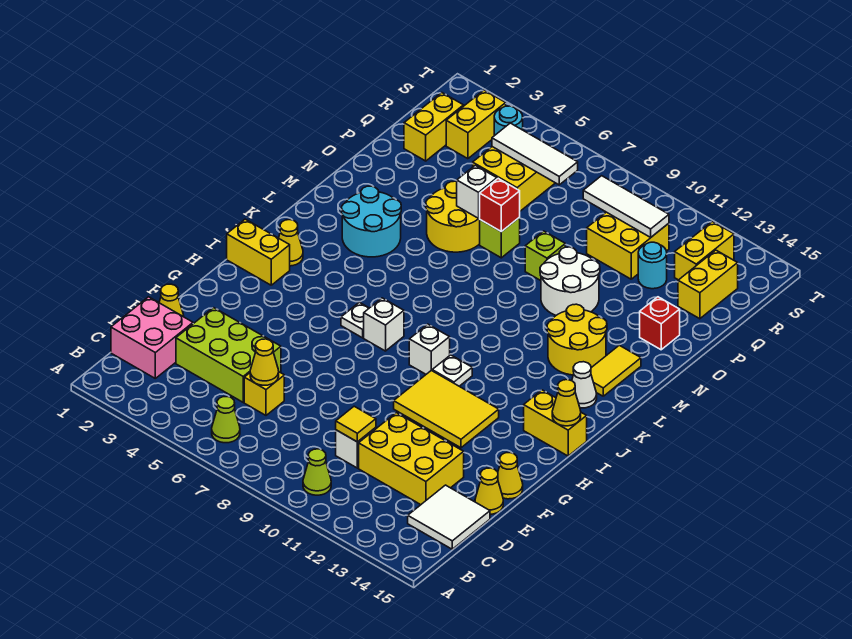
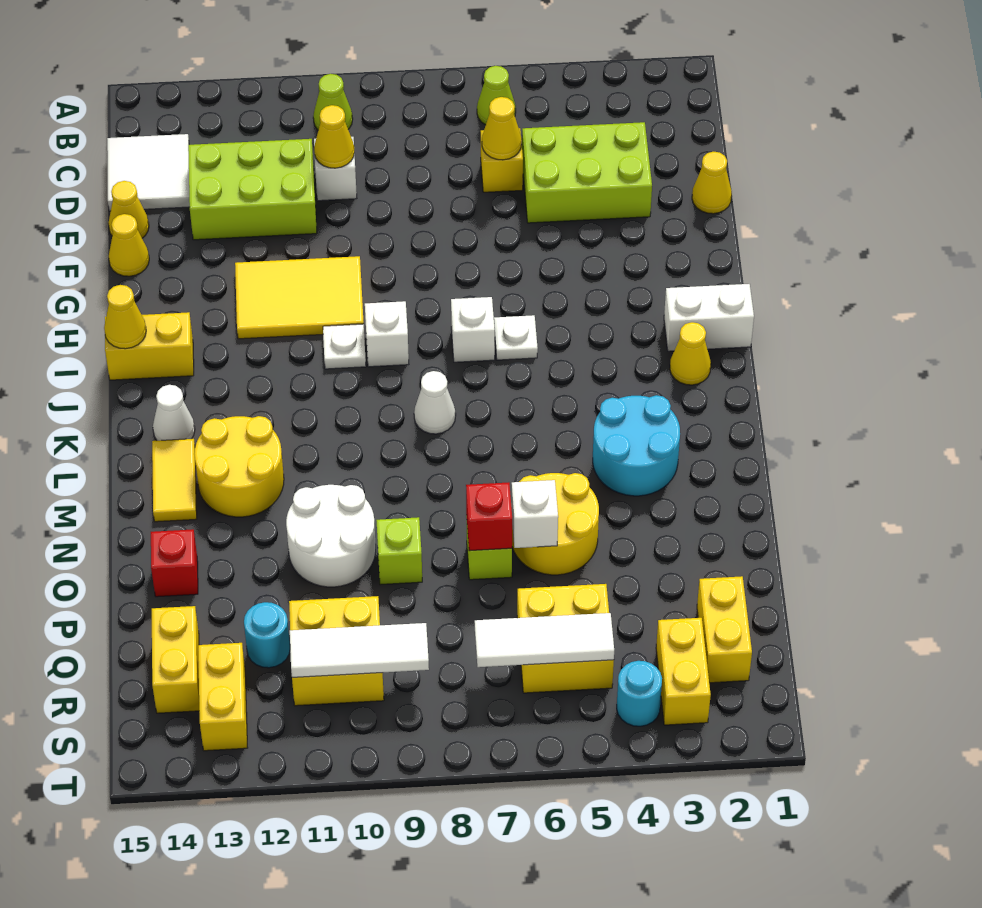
pink 2x2 brick [111,297,193,378] -> none
yellow 1x1 tile [336,406,376,442] -> yellow 1x1 cone [314,105,354,168]
yellow 2x3 brick [359,413,464,505] -> lime 2x3 brick [188,139,317,240]
yellow 1x2 brick [227,219,290,285] -> white 1x2 brick [664,284,754,351]
none -> white 1x1 cone [414,371,456,434]

